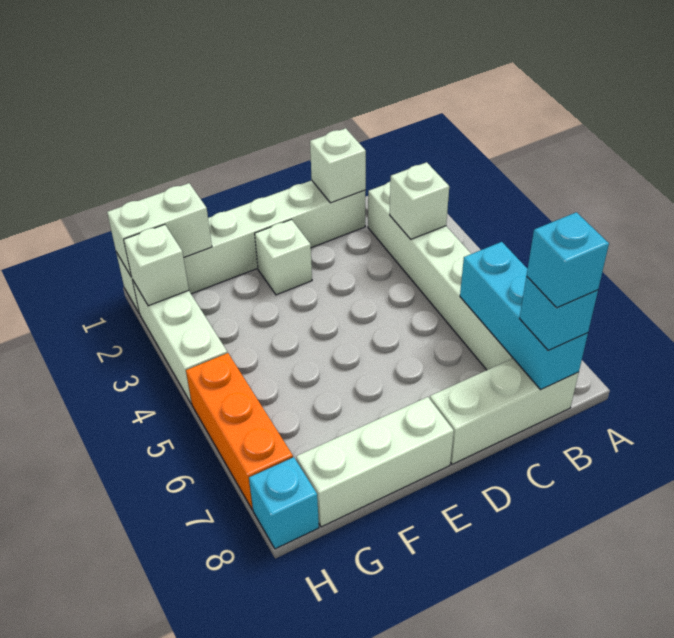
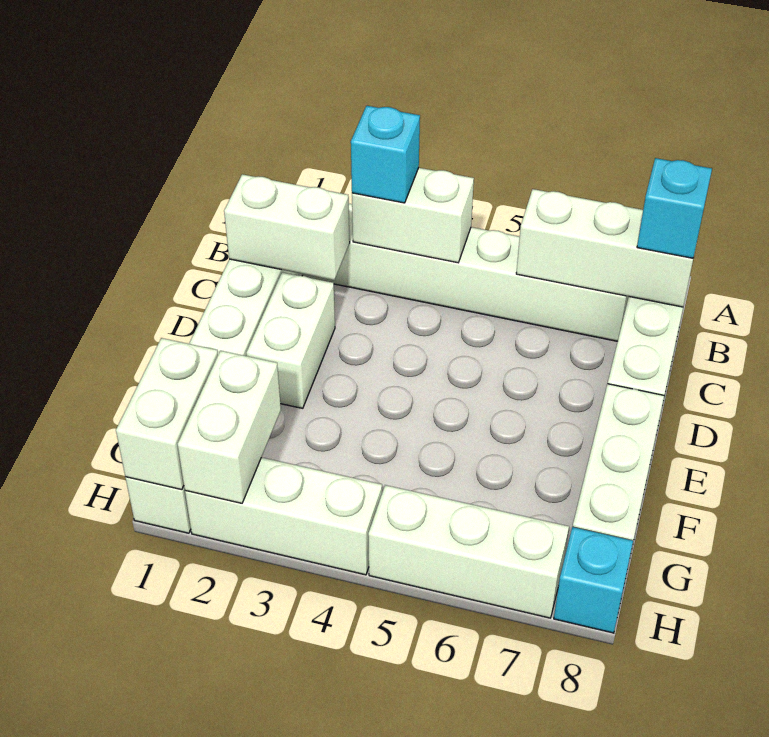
white 1x1 brick [390,162,449,239] -> white 1x2 brick [352,168,474,263]
cyan 1x3 brick [460,242,588,390] -> white 1x3 brick [516,189,696,307]
cyan 1x1 brick [527,212,609,308] -> cyan 1x1 brick moved to [351,106,420,203]
white 1x1 brick [310,128,366,203] -> white 1x2 brick [224,174,350,280]
white 1x1 brick [255,220,312,295] -> white 1x2 brick [246,272,335,408]
white 1x1 brick [124,225,189,306] -> white 1x2 brick [178,351,281,503]
orange 1x3 brick [186,353,293,510] -> white 1x3 brick [368,485,569,618]

